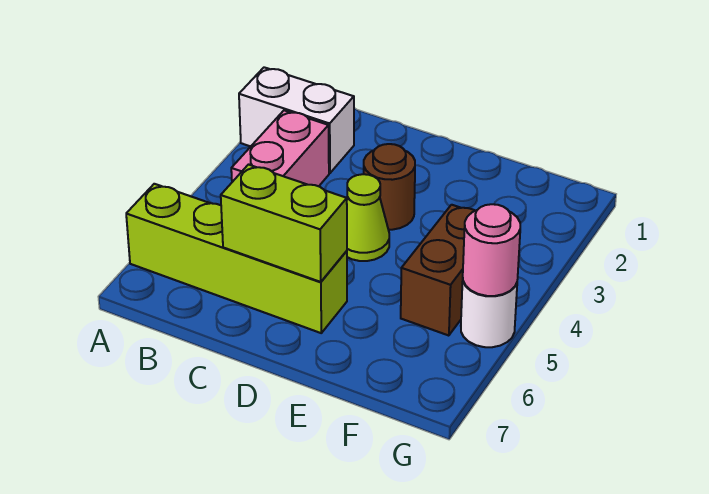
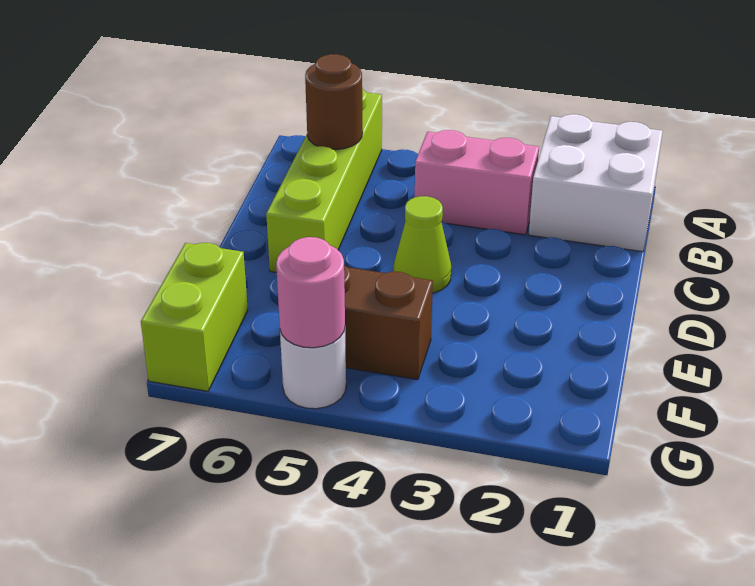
white 1x2 brick [239,67,354,173] -> white 2x2 brick [529,114,663,252]
lime 1x2 brick [221,165,347,282] -> lime 1x2 brick moved to [141,243,248,391]
brown 1x1 round brick [364,144,415,230] -> brown 1x1 round brick moved to [305,54,363,150]

